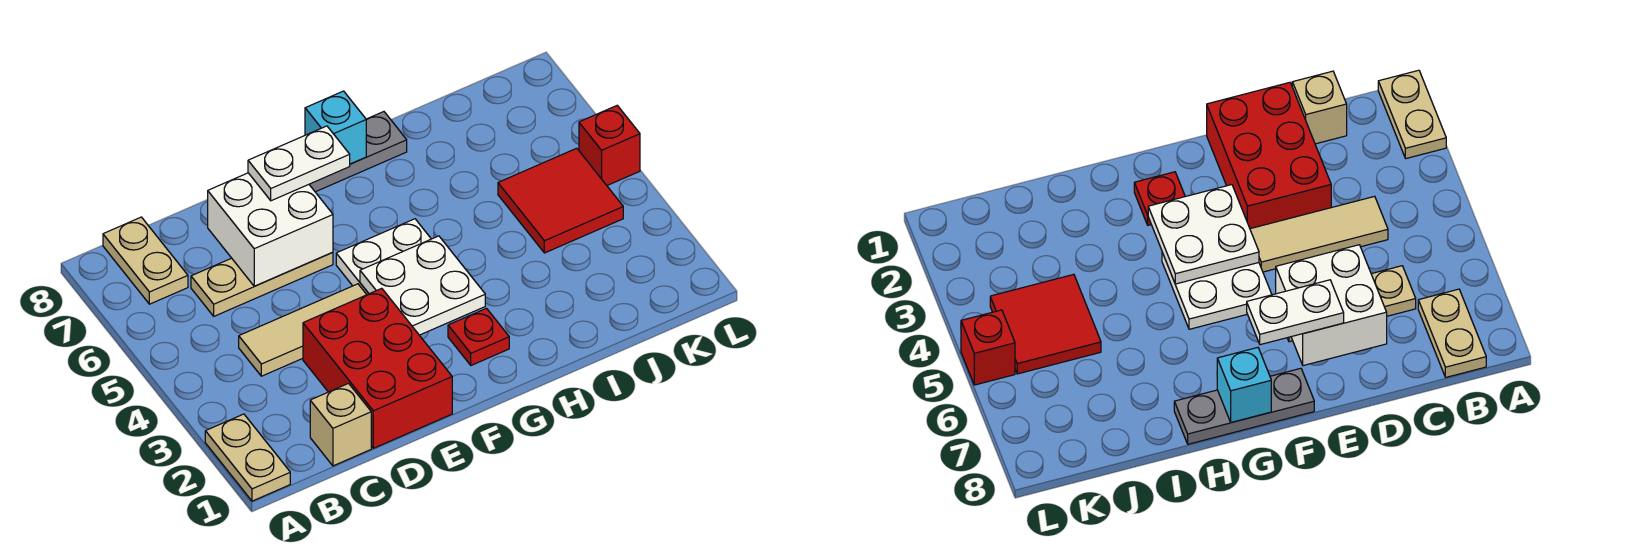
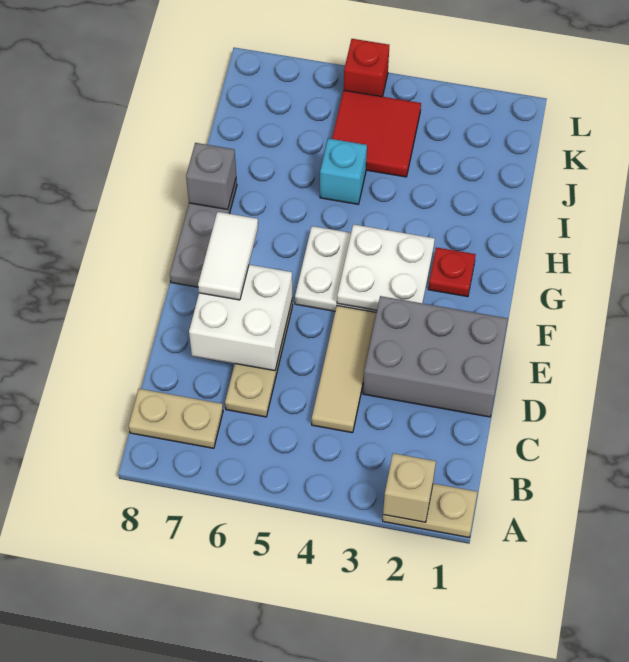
tan 1x1 brick [310,383,371,466] -> tan 1x1 brick moved to [383,453,436,522]
red 2x3 brick [303,288,452,448] -> grey 2x3 brick [363,296,508,417]
white 1x2 plate [248,126,350,201] -> white 1x2 tile [198,212,258,300]
cyan 1x1 brick [305,91,366,164] -> cyan 1x1 brick moved to [320,138,367,204]
none -> grey 1x1 brick [186,143,236,210]

